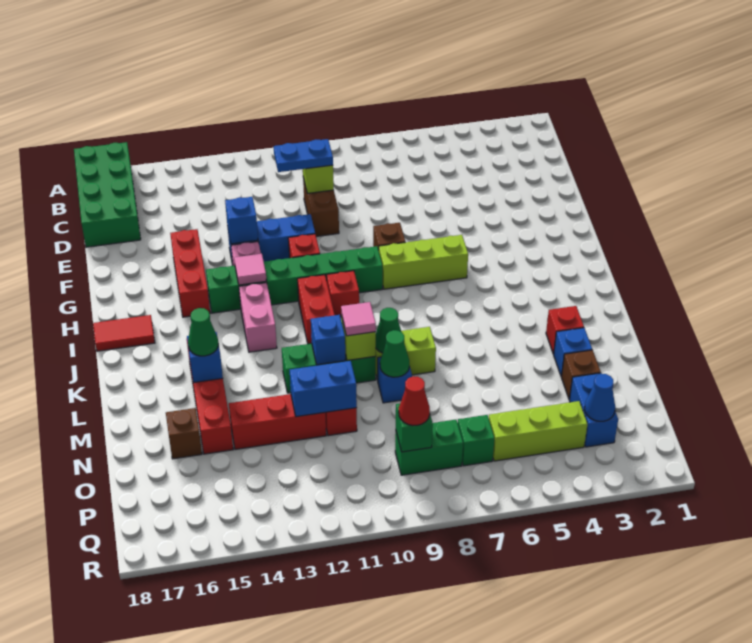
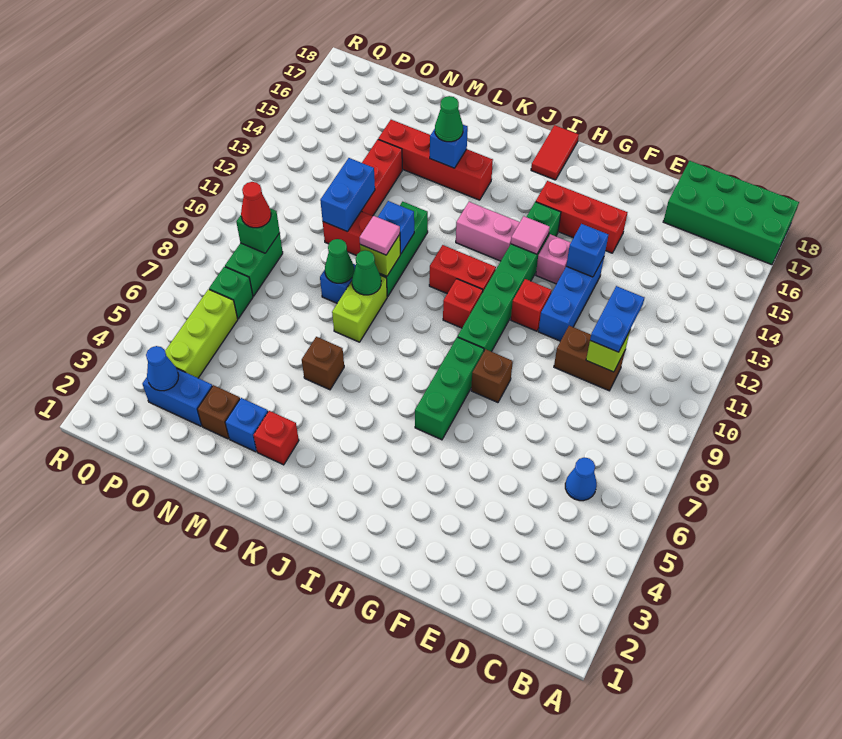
none -> blue 1x1 cone [565,457,597,501]
lime 1x3 brick [379,235,468,289] -> green 1x3 brick [415,337,484,440]
brown 1x1 brick [166,408,202,459] -> brown 1x1 brick moved to [302,337,344,390]

